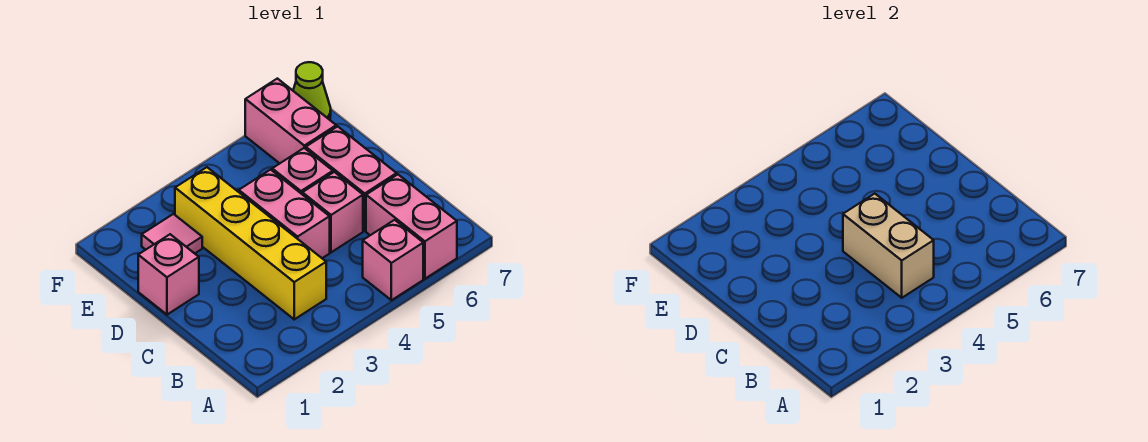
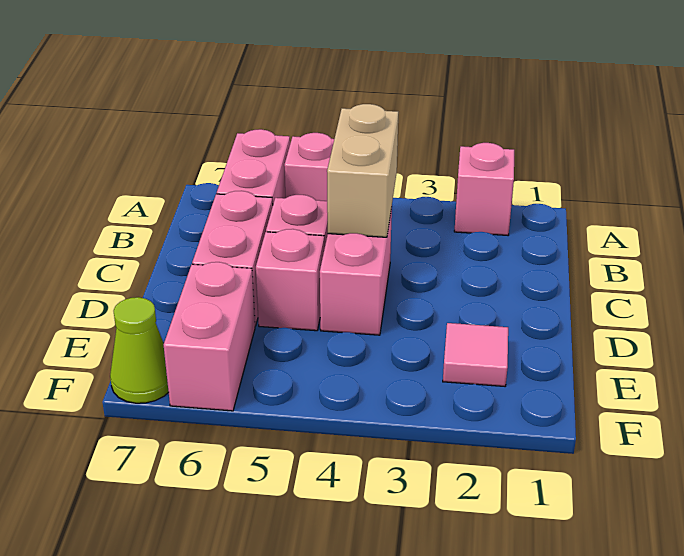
yellow 1x4 brick [175,167,326,319] -> none
pink 1x1 brick [138,234,199,315] -> pink 1x1 brick moved to [454,143,514,235]

